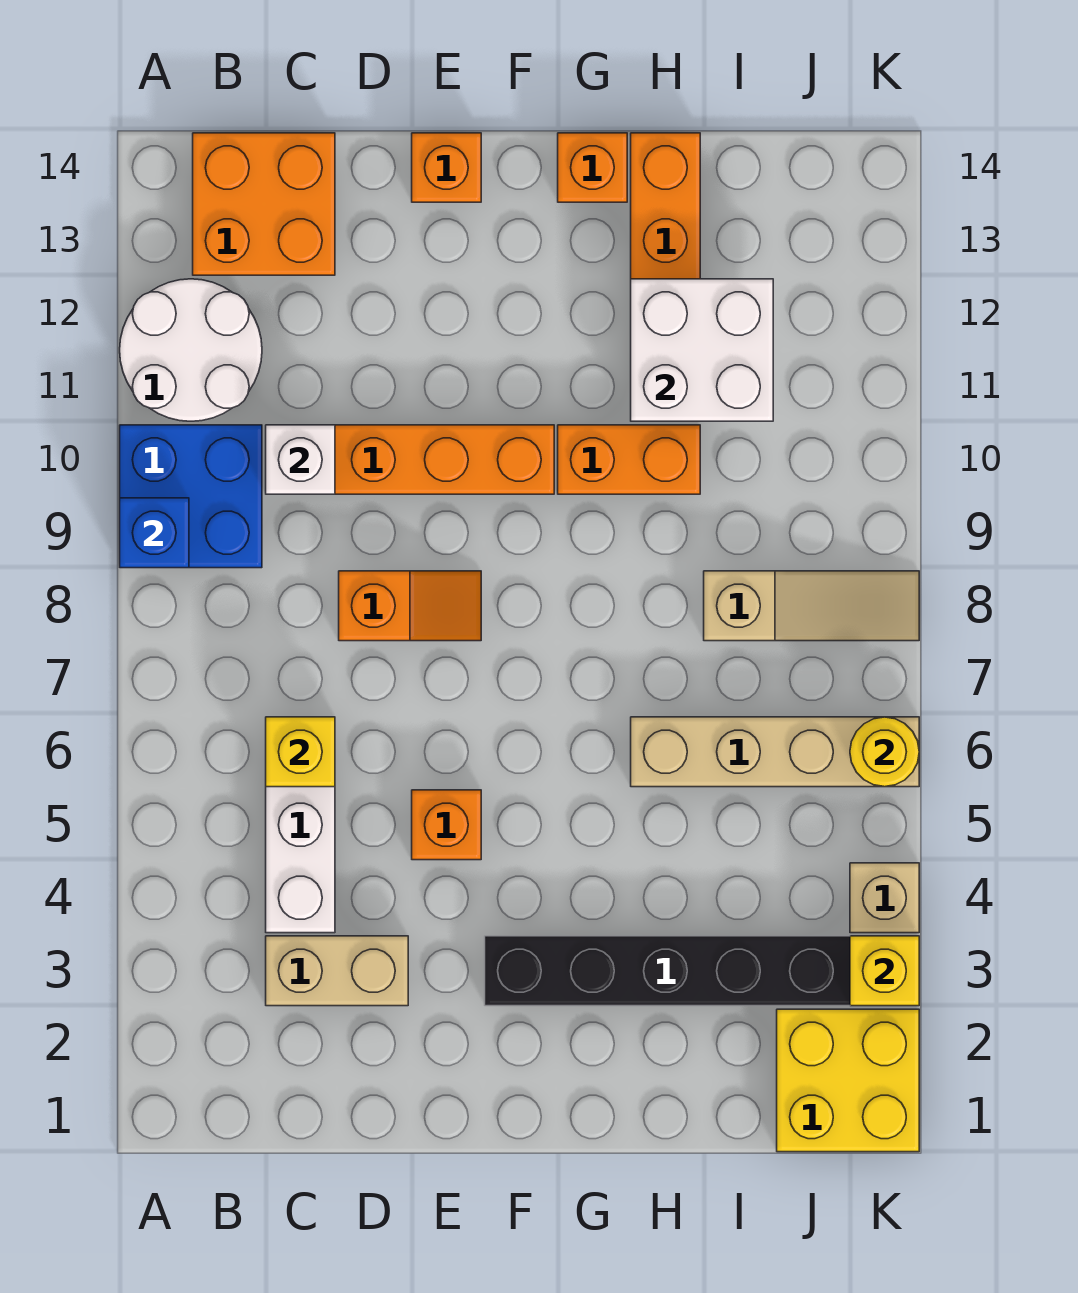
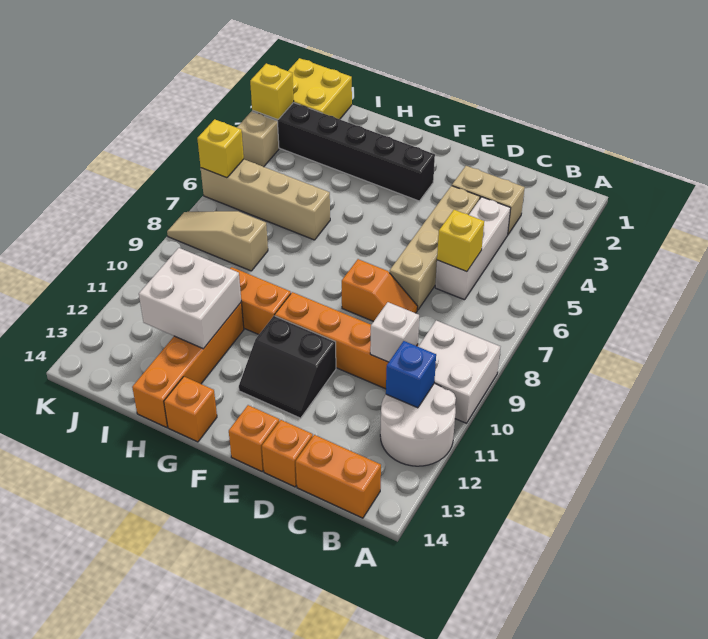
blue 2x2 brick [120,425,262,568] -> white 2x2 brick [418,320,500,423]
blue 1x1 brick [120,498,189,568] -> blue 1x1 brick moved to [386,341,436,408]
orange 2x2 brick [193,133,335,275] -> orange 1x2 brick [296,435,381,518]
none -> tan 1x4 brick [390,186,480,310]
orange 1x2 slope [339,571,481,641] -> orange 1x2 slope turned to [342,259,418,322]
orange 1x1 brick [412,790,481,860] -> orange 1x1 brick moved to [262,420,313,487]
none -> black 2x2 slope [239,316,336,418]
yellow 1x1 round brick [850,717,919,787] -> yellow 1x1 brick [197,119,244,178]

